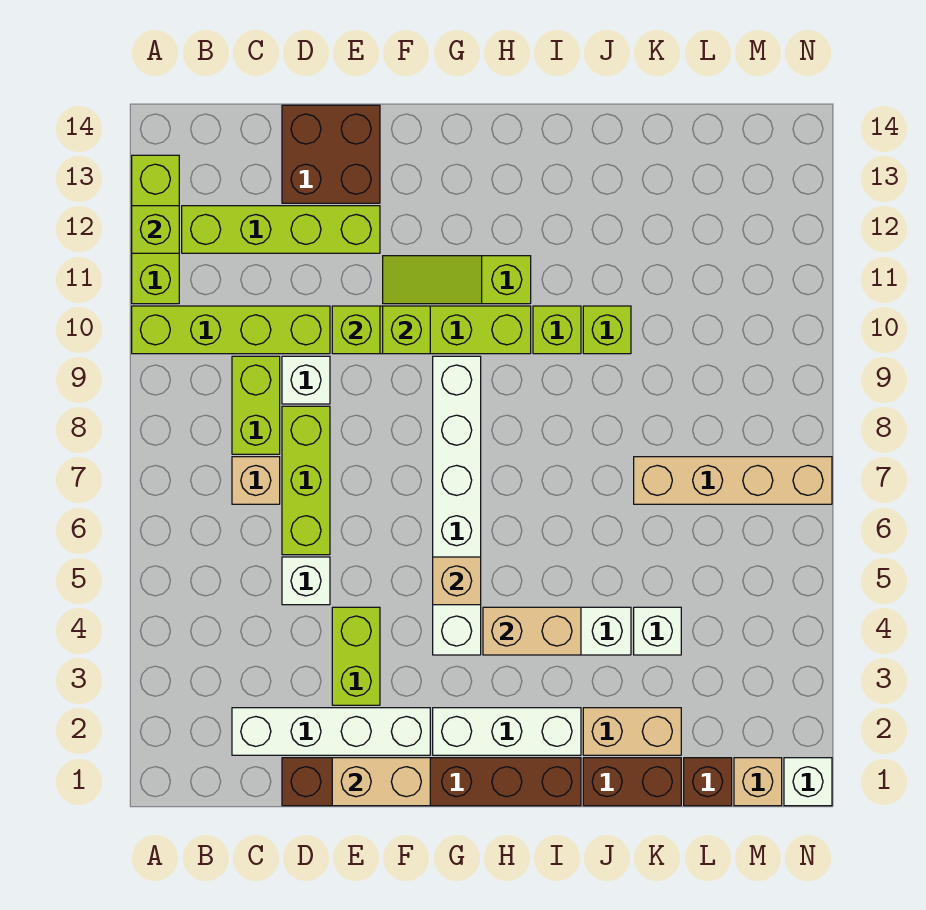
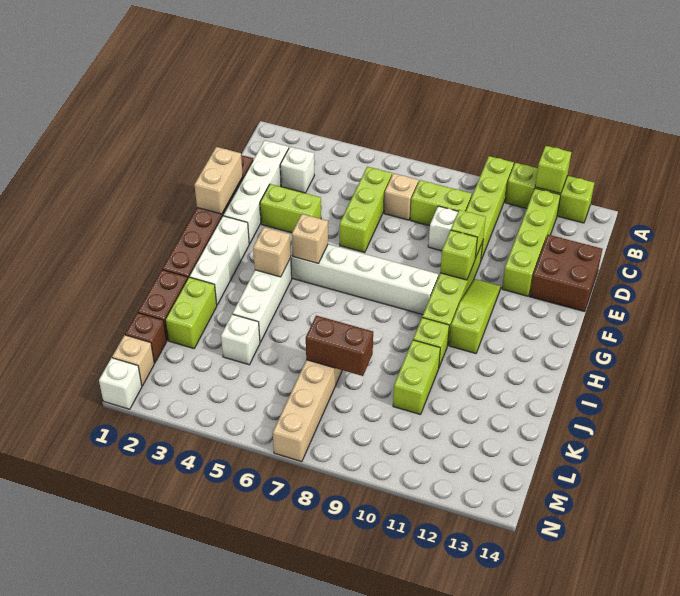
white 1x1 brick [282,557,330,605] -> white 1x1 brick moved to [280,147,314,193]
lime 1x3 brick [282,406,330,555] -> lime 1x3 brick turned to [340,167,392,252]
tan 1x2 brick [483,607,581,655] -> tan 1x1 brick [253,227,291,277]
tan 1x2 brick [583,708,681,755] -> lime 1x2 brick [165,277,217,349]
lime 1x1 brick [583,306,631,354] -> lime 1x2 brick [393,340,440,415]
none -> brown 1x2 brick [306,316,373,376]

